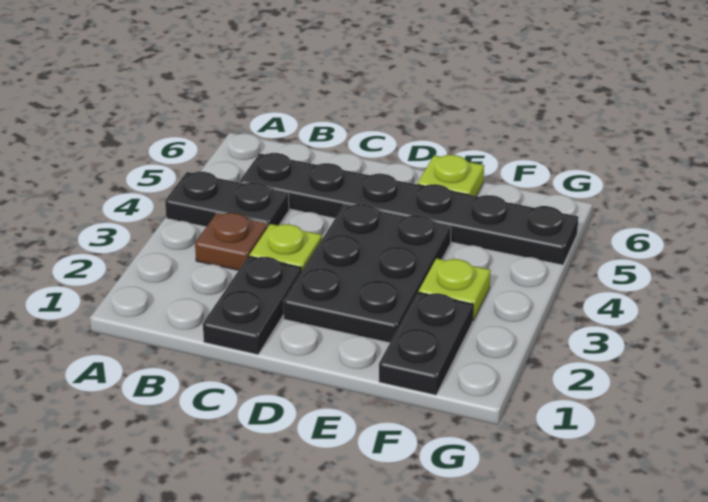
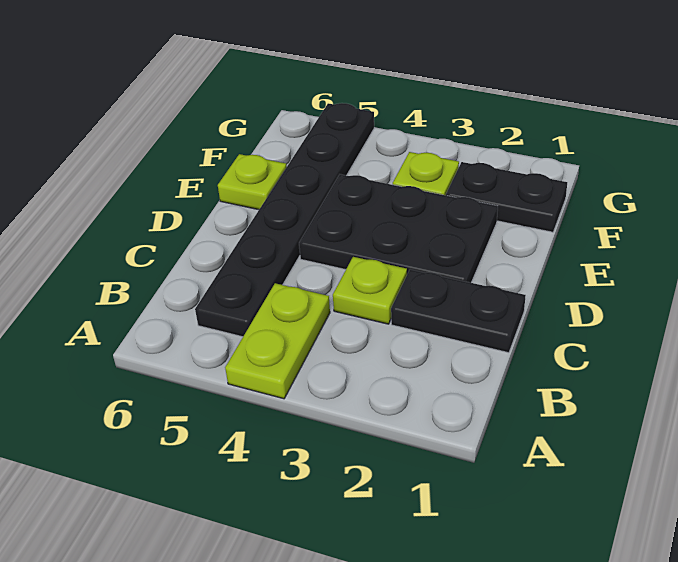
black 1x2 plate [165,172,289,227] -> lime 1x2 plate [225,283,330,399]
brown 1x1 plate [195,213,268,270] -> none

